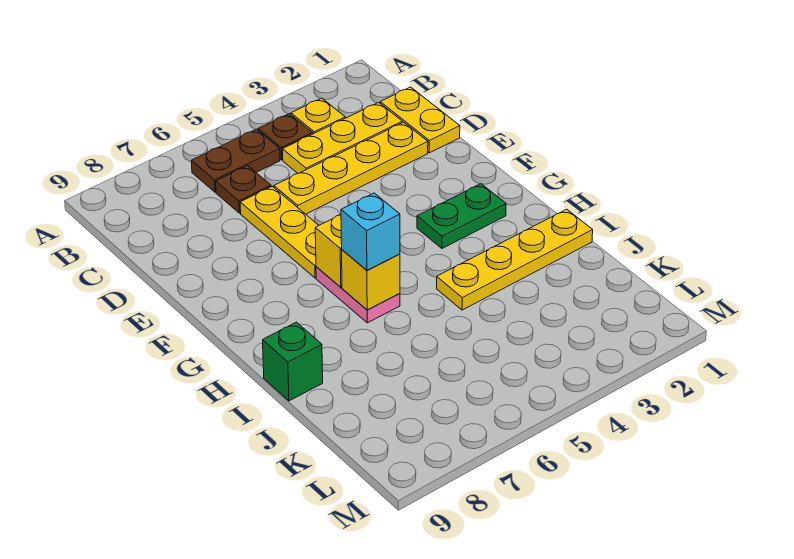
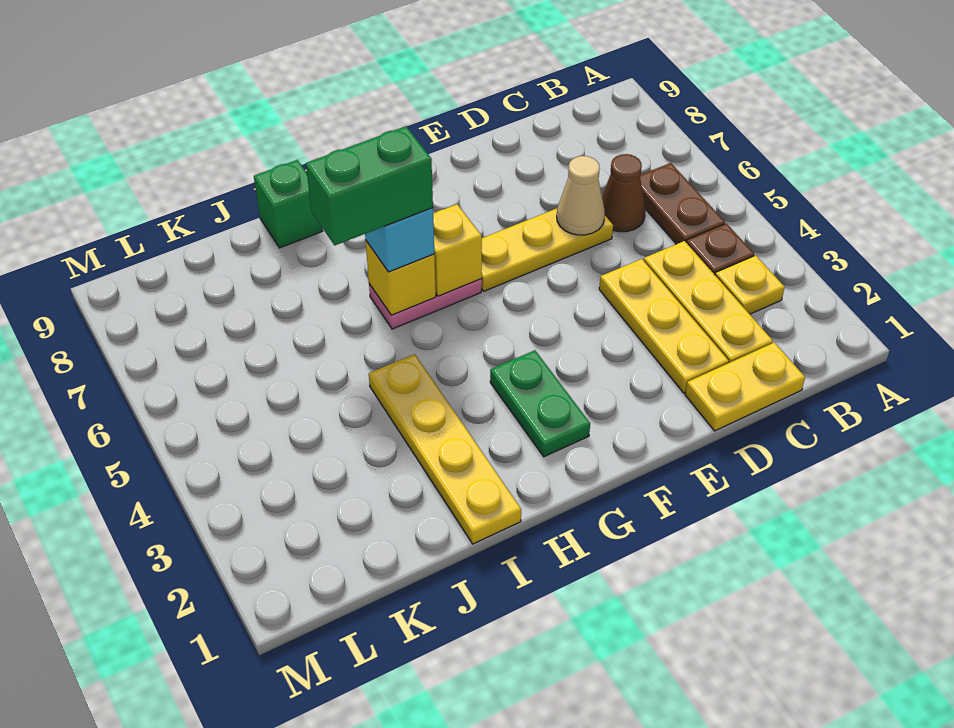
brown 1x1 plate [216,166,271,213] -> brown 1x1 cone [602,154,645,232]
yellow 1x4 plate [274,122,428,214] -> yellow 1x3 plate [599,259,729,393]
none -> tan 1x1 cone [557,156,605,235]
none -> green 1x2 brick [306,126,433,245]

